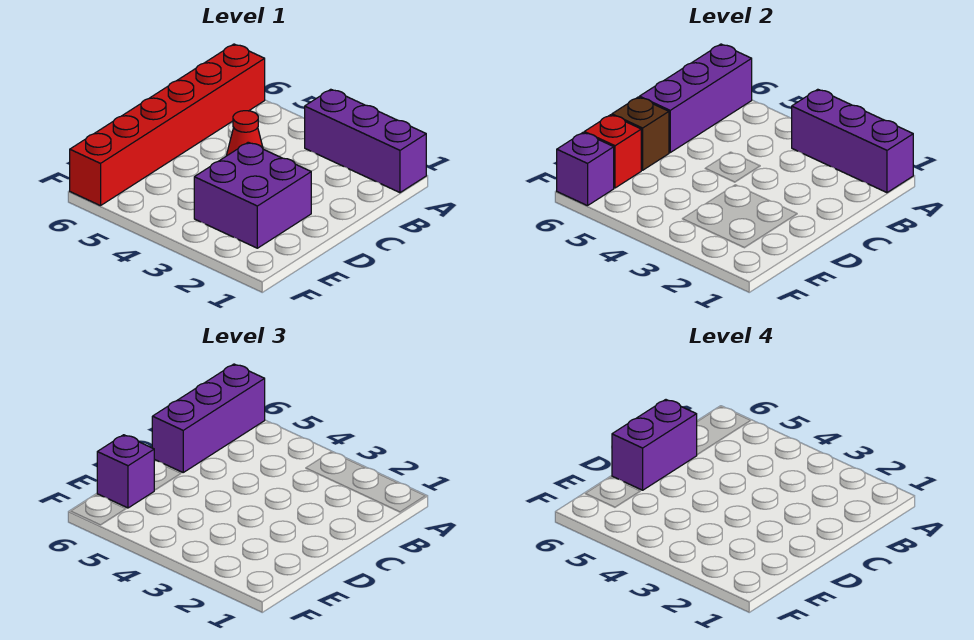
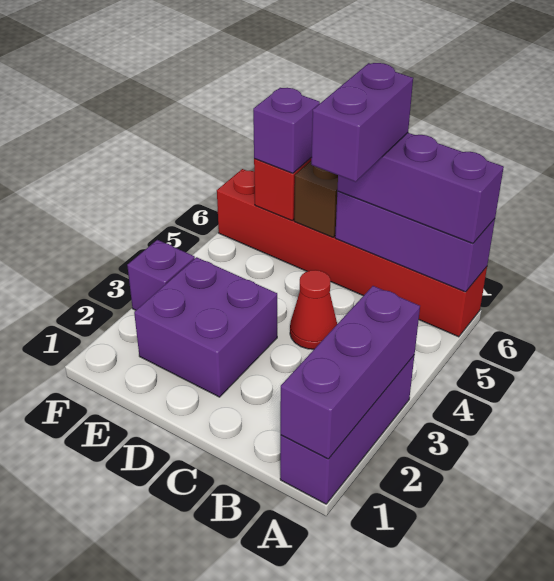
purple 1x2 brick [612,400,697,490] -> purple 1x2 brick turned to [311,63,413,182]
purple 1x1 brick [557,133,614,206] -> purple 1x1 brick moved to [127,240,195,310]

